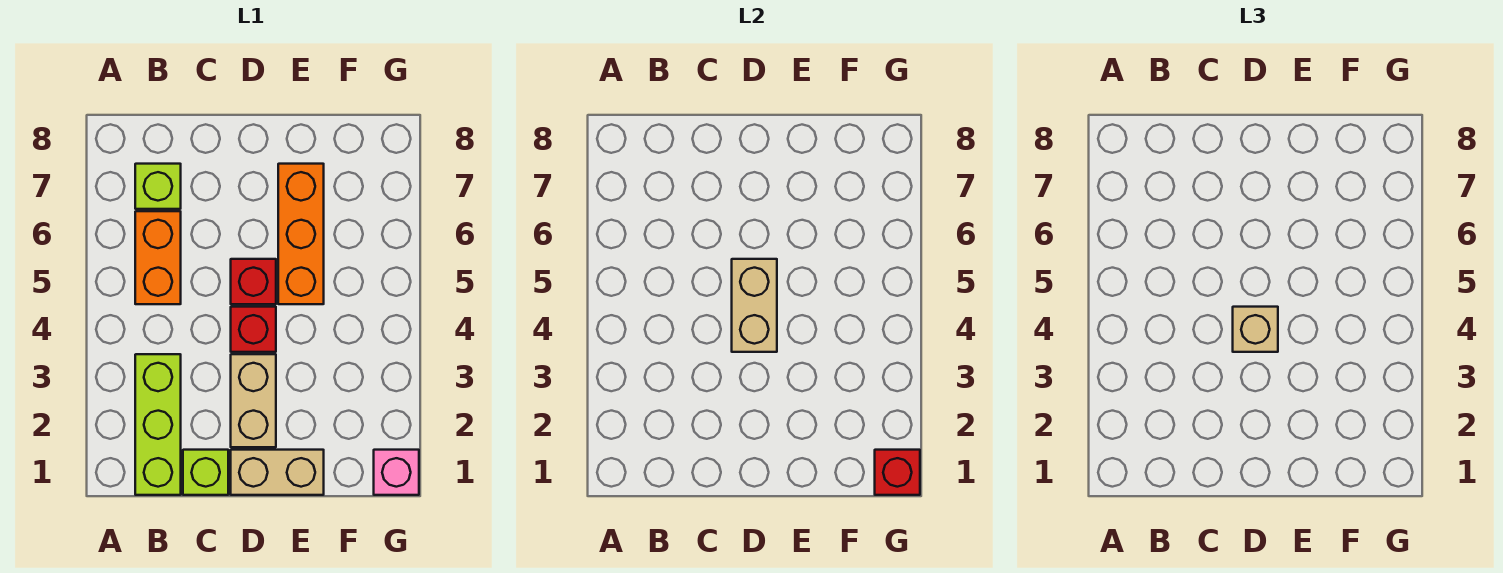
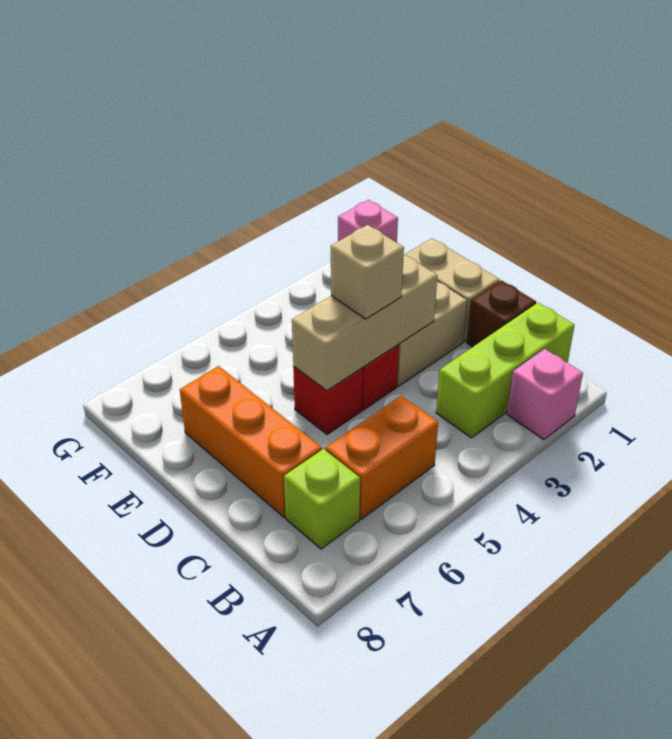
none -> pink 1x1 brick [507,349,583,440]
lime 1x1 brick [183,450,228,495] -> brown 1x1 brick [466,280,536,347]
tan 1x2 brick [732,259,777,352] -> tan 1x3 brick [292,254,437,391]
orange 1x3 brick [278,164,324,304] -> orange 1x3 brick turned to [180,366,322,517]
red 1x1 brick [875,450,920,495] -> none

